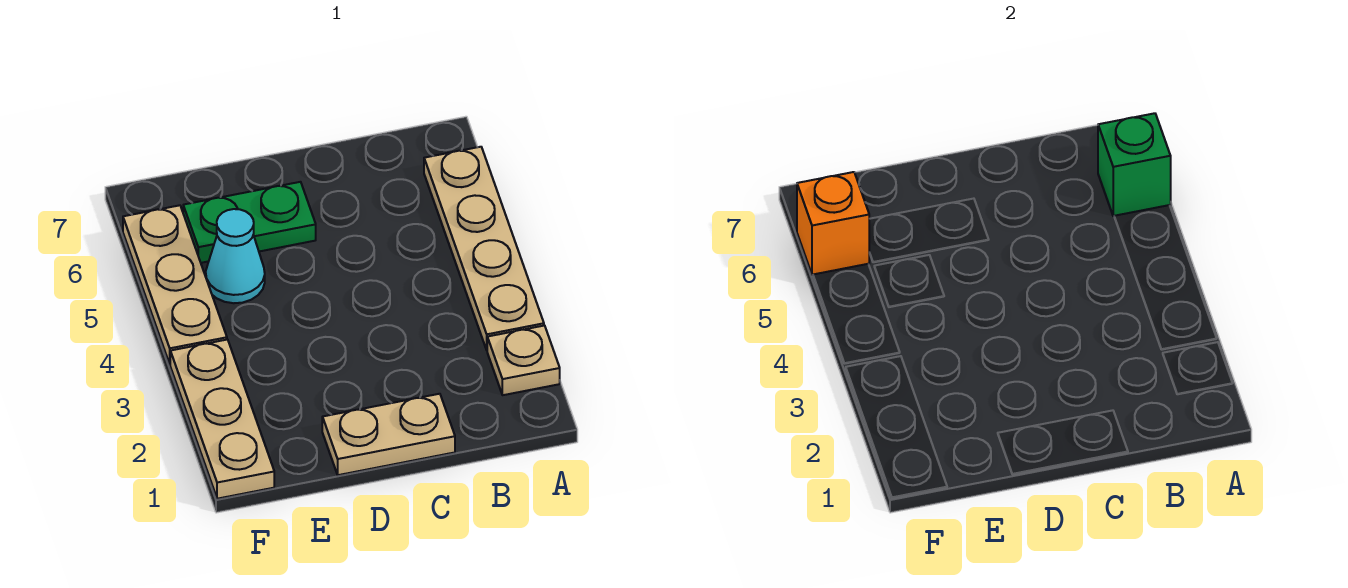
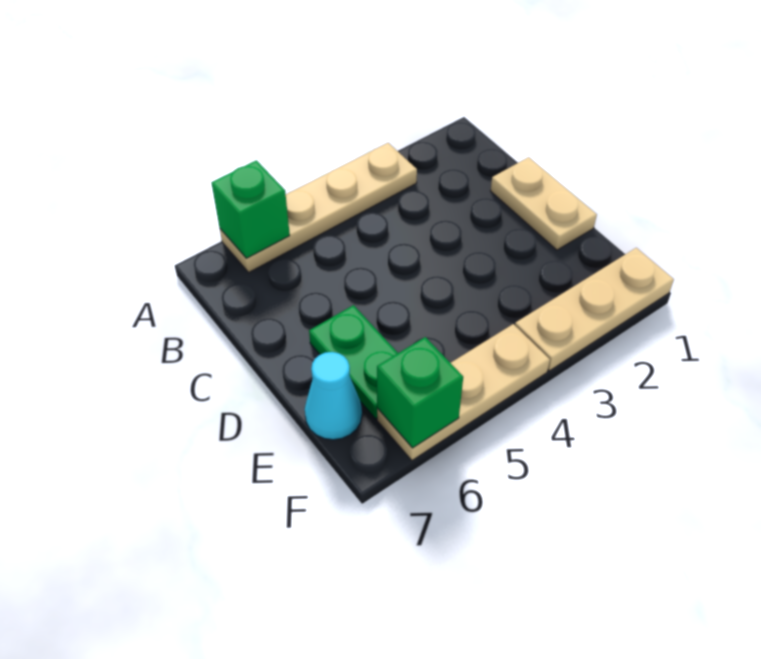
tan 1x1 plate [487,326,560,395] -> none
cyan 1x1 cone [206,209,265,303] -> cyan 1x1 cone moved to [305,352,362,440]
orange 1x1 brick [797,172,869,275] -> green 1x1 brick [377,337,463,448]

